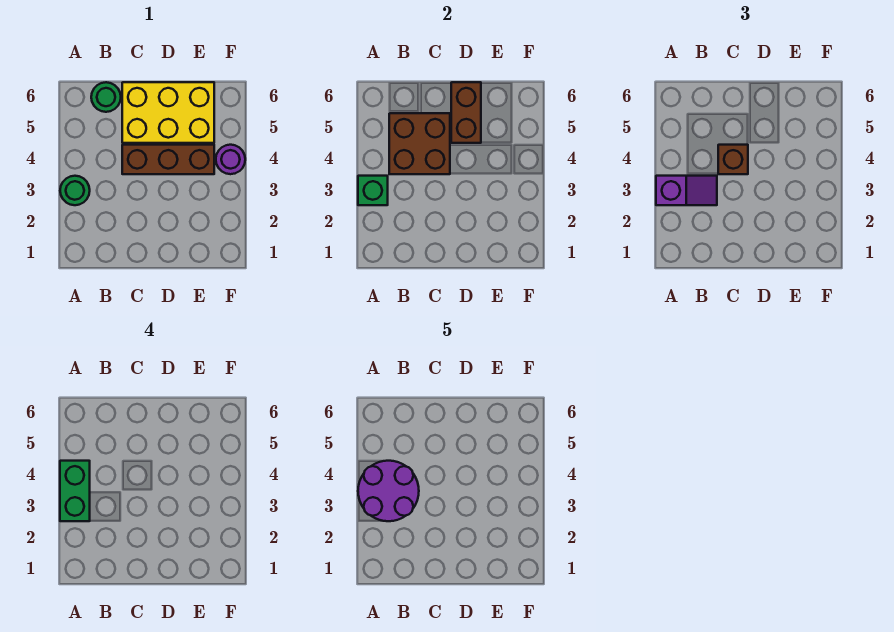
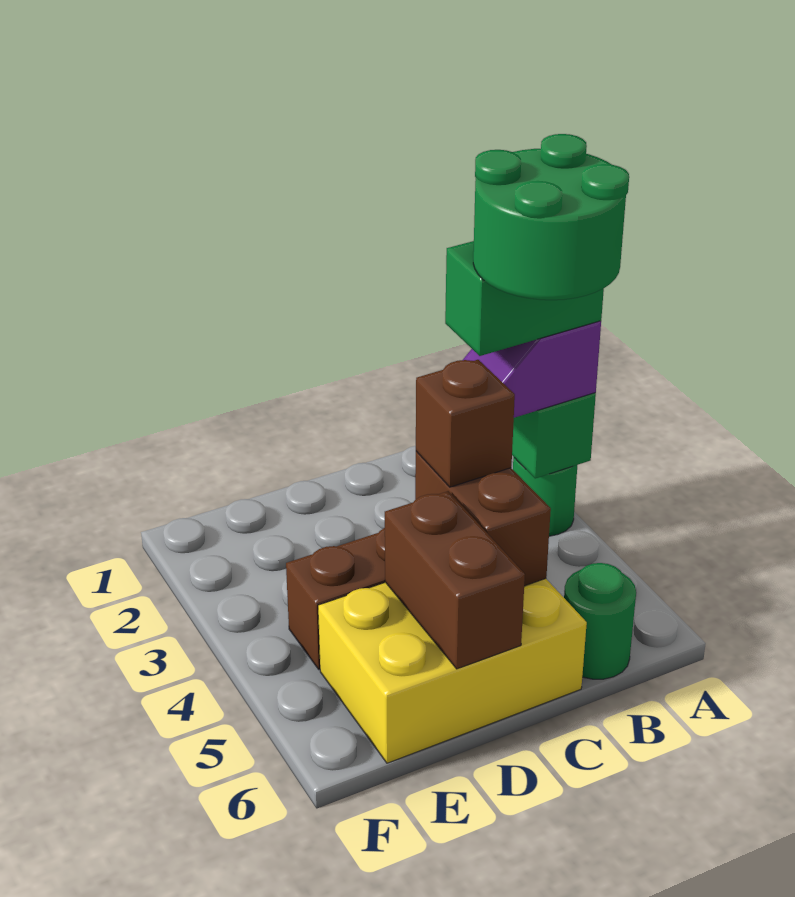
green 1x2 brick [60,461,90,521] -> green 1x2 brick turned to [445,241,604,356]
purple 2x2 round brick [358,461,419,521] -> green 2x2 round brick [473,134,629,300]
brown 2x2 brick [389,113,450,174] -> brown 1x2 brick [415,451,551,586]
purple 1x1 round brick [216,145,245,174] -> none

